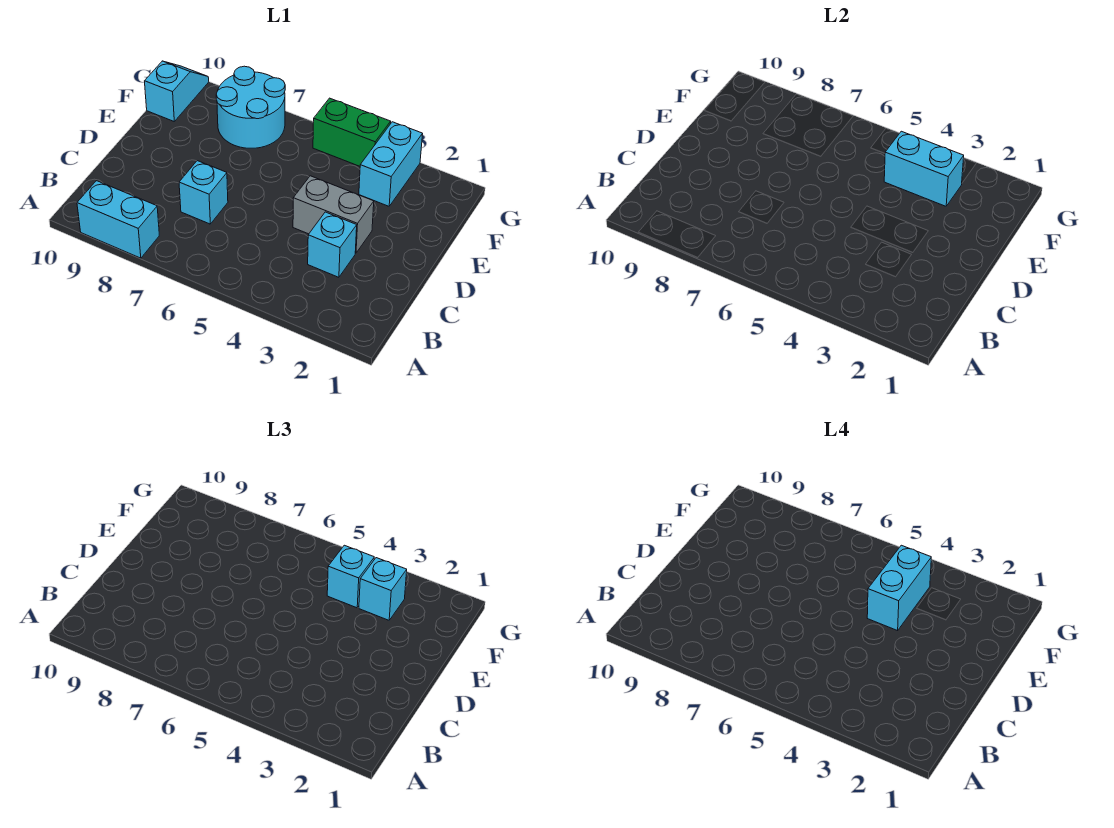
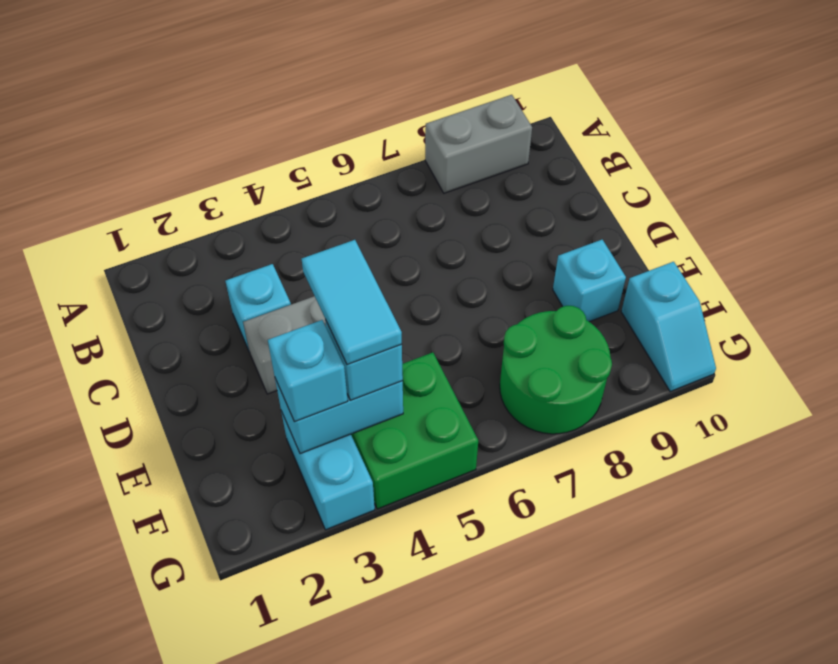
cyan 1x2 brick [77,181,159,258] -> grey 1x2 brick [425,95,532,193]
cyan 1x1 brick [179,161,228,224] -> cyan 1x1 brick moved to [553,240,626,322]
cyan 1x2 brick [867,545,931,631] -> cyan 1x2 tile [302,240,402,365]
cyan 2x2 round brick [216,66,285,148] -> green 2x2 round brick [500,306,612,434]
green 1x2 brick [313,98,391,166] -> green 2x2 brick [351,352,478,509]

